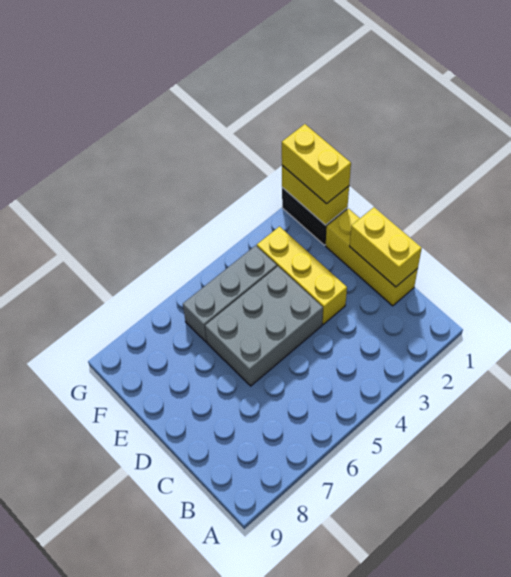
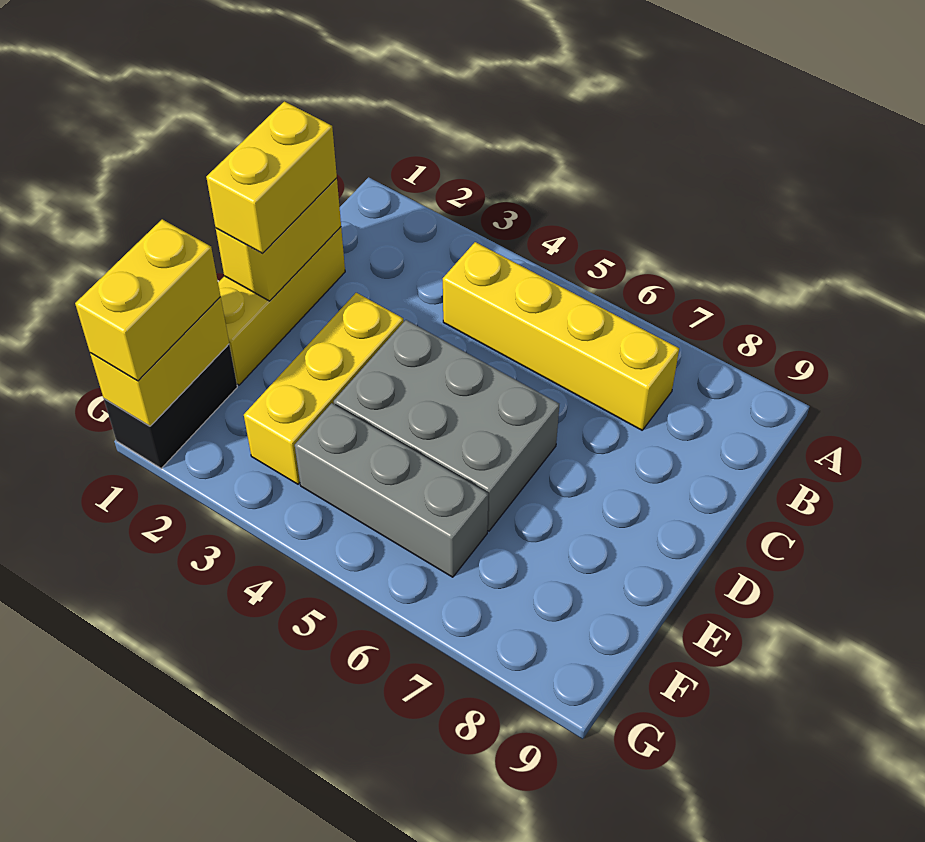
none -> yellow 1x4 brick [443,242,679,430]
none -> yellow 1x2 brick [206,101,337,253]

